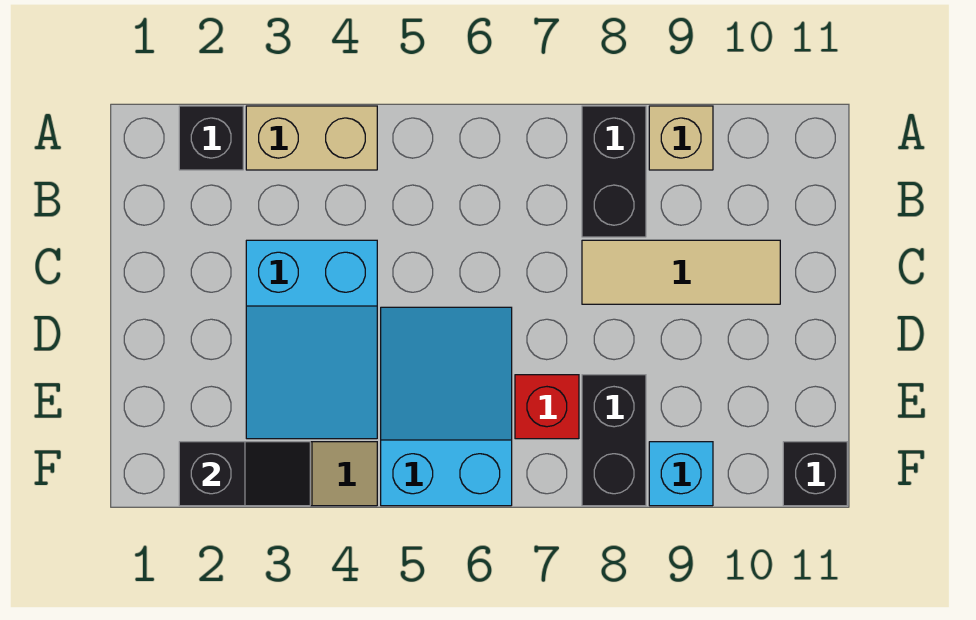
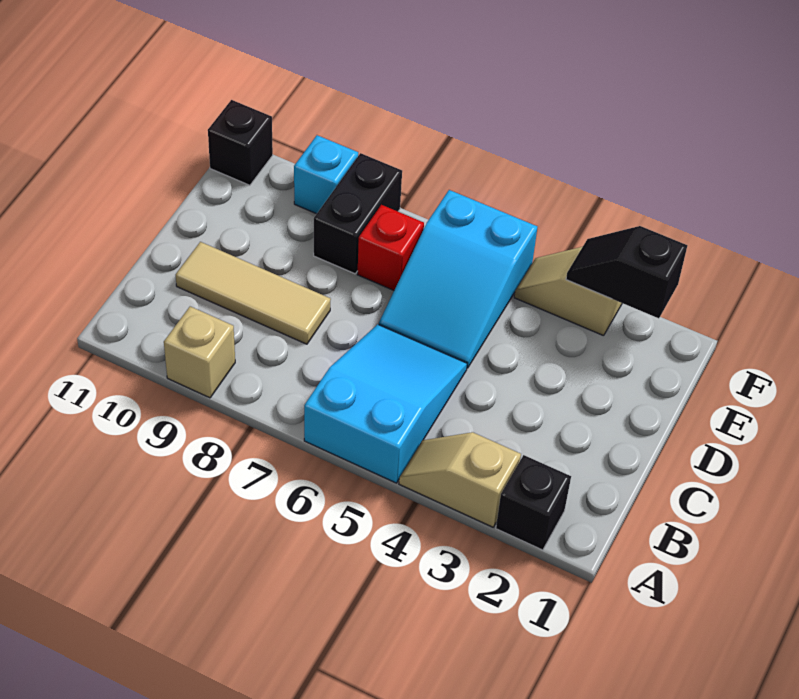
tan 1x2 brick [246,106,377,170] -> tan 1x2 slope [399,432,521,527]
black 1x2 brick [582,106,646,237] -> none
cyan 2x3 slope [246,240,377,439] -> cyan 2x3 slope moved to [304,324,467,483]

